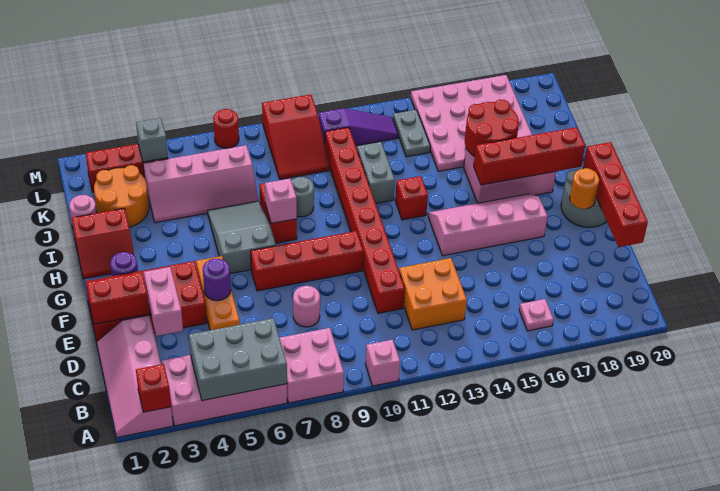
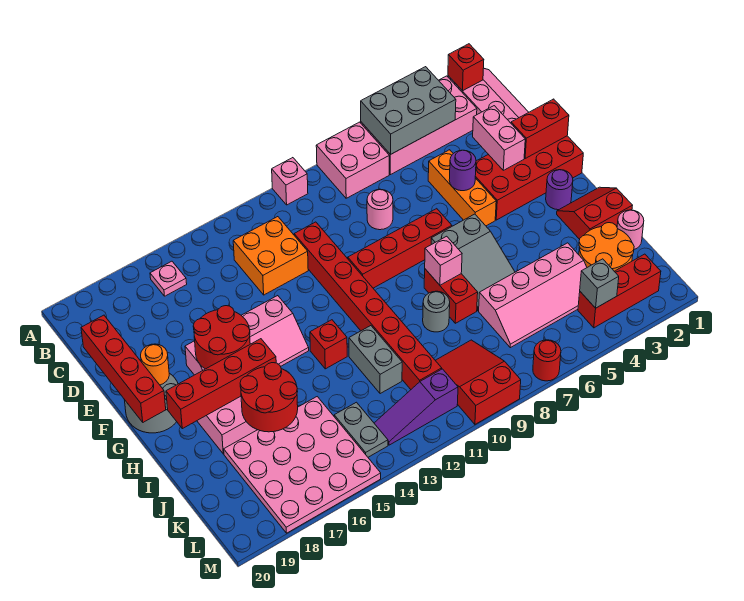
none -> red 2x2 round brick [193,306,250,369]
pink 2x4 slope [143,145,258,223] -> pink 2x4 slope turned to [479,243,587,348]

